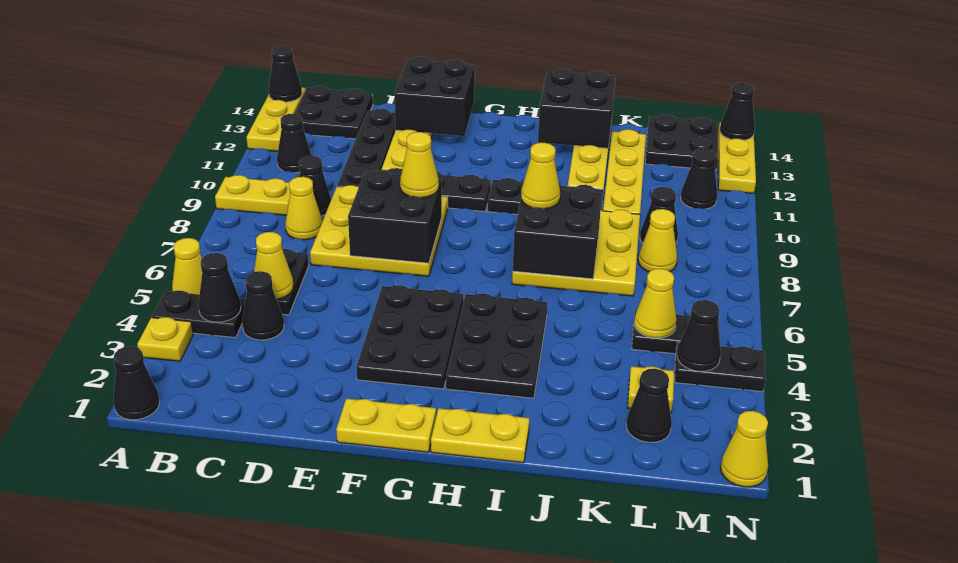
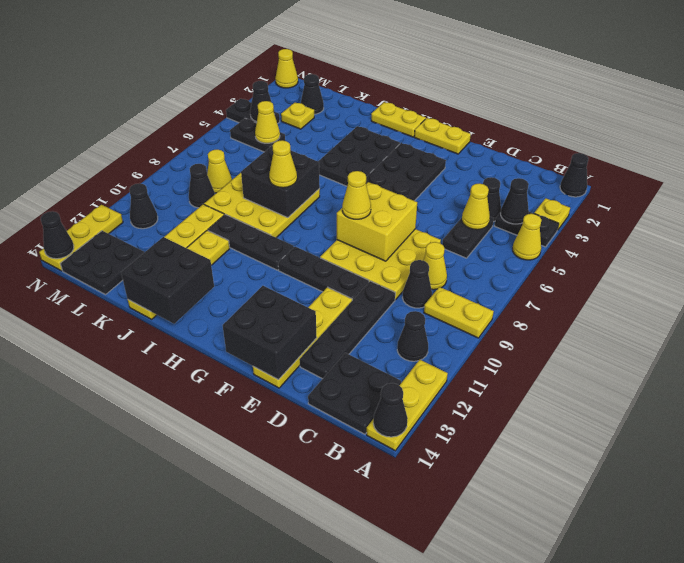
black 2x2 brick [348,170,442,263] -> yellow 2x2 brick [337,182,417,261]

